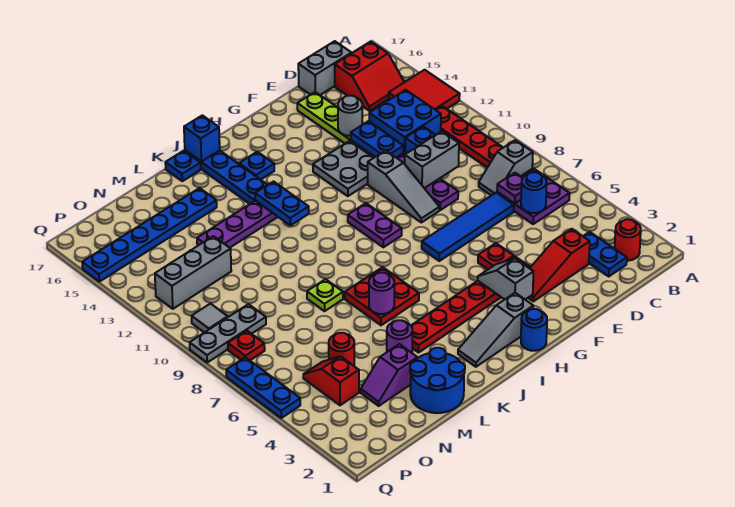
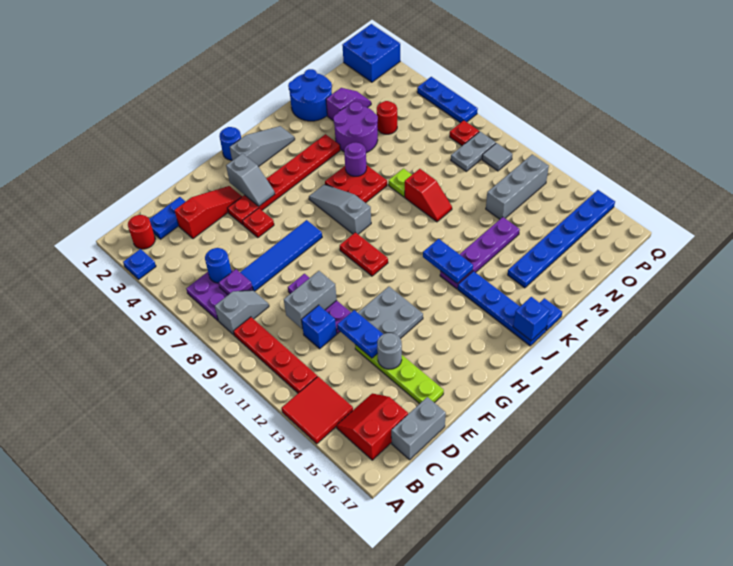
blue 1x2 plate [583,232,627,276] -> blue 1x2 plate turned to [149,197,186,239]
blue 2x2 brick [369,90,441,157] -> blue 2x2 brick moved to [342,24,400,82]
grey 1x3 slope [368,150,439,222] -> grey 1x3 slope moved to [309,184,371,234]
purple 1x2 plate [348,203,402,247] -> red 1x2 plate [340,232,388,276]
blue 1x1 plate [239,152,274,180] -> blue 1x1 plate moved to [123,249,156,279]
purple 1x1 round brick [387,320,412,353] -> purple 2x2 round brick [333,102,378,153]
red 1x2 slope [303,356,359,405] -> red 1x2 slope moved to [405,169,452,222]
grey 1x3 plate [190,304,266,362] -> grey 1x2 plate [451,132,496,171]

